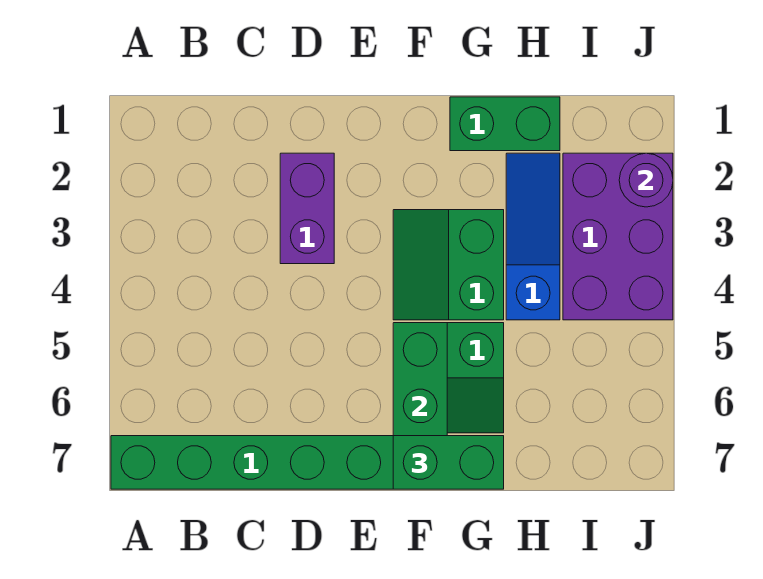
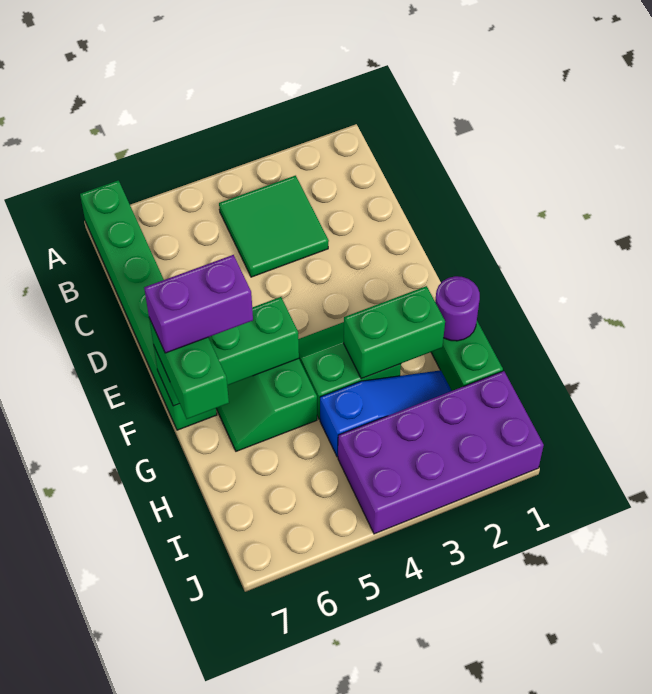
none -> green 2x2 tile [219,176,329,277]
purple 1x2 brick [280,153,334,264] -> purple 1x2 brick moved to [144,255,253,353]
none -> green 1x2 brick [344,286,445,379]
purple 2x3 brick [563,153,673,320] -> purple 2x4 brick [338,371,544,534]
purple 1x1 round brick [619,153,673,207] -> purple 1x1 round brick moved to [435,276,480,341]

